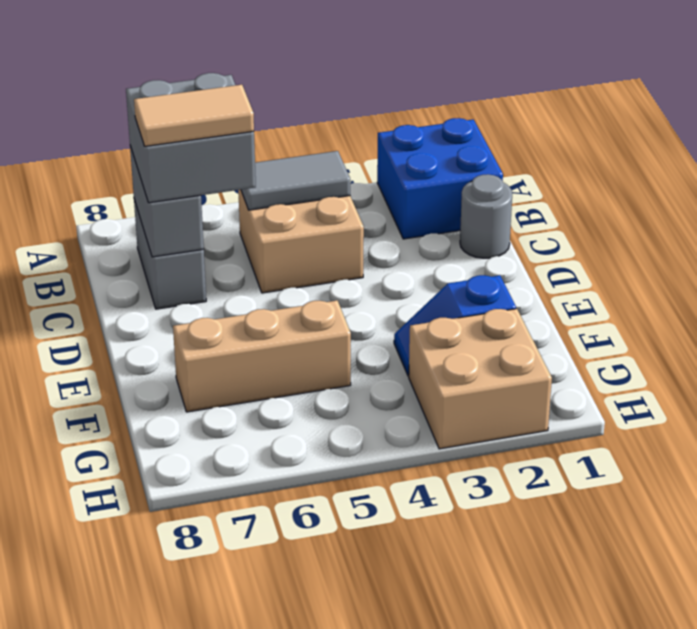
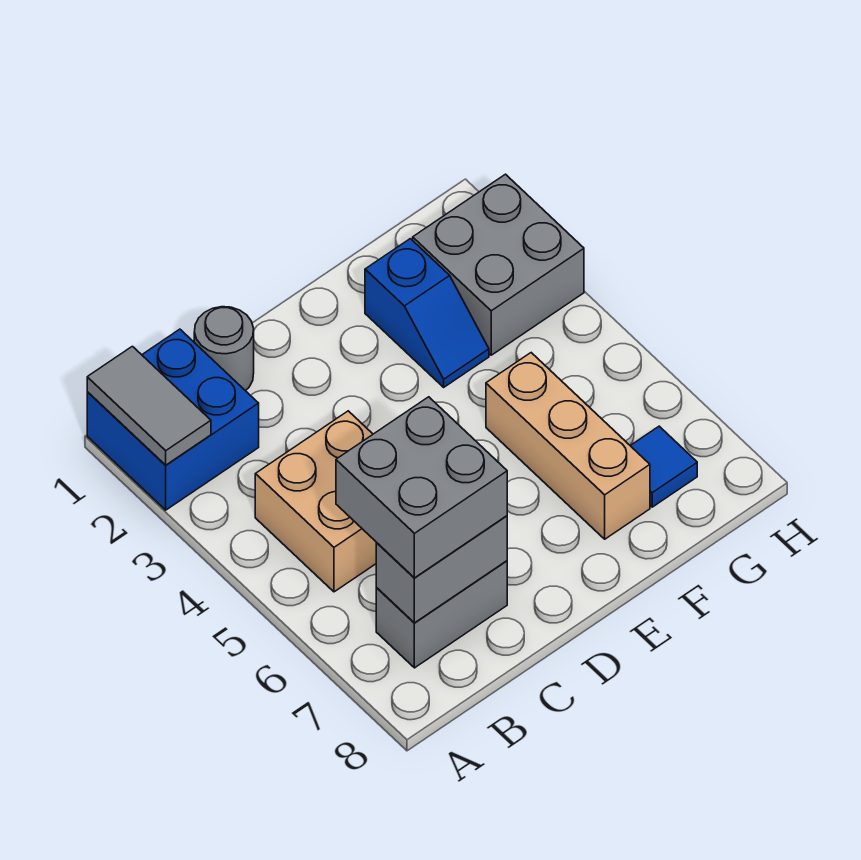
grey 1x2 tile [241,151,350,210] -> grey 1x2 tile moved to [87,346,211,465]
tan 1x2 tile [134,85,254,146] -> none
tan 2x2 brick [409,309,552,449] -> grey 2x2 brick [413,174,584,355]
none -> blue 1x1 tile [630,426,697,507]

